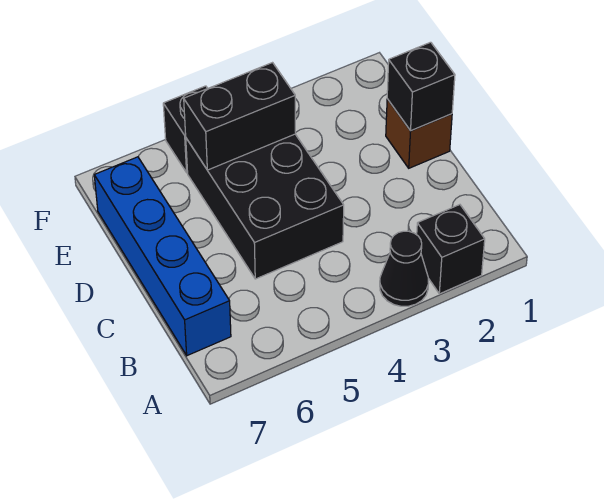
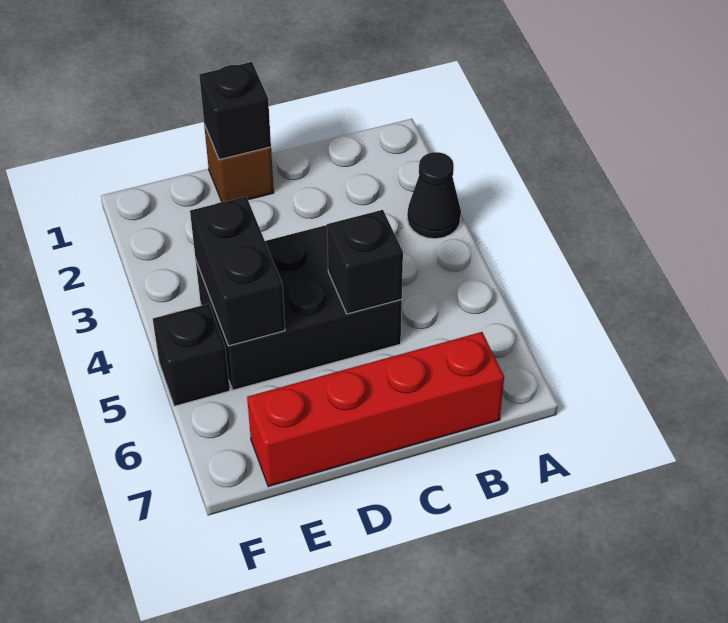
black 1x1 brick [417,205,485,294] -> black 1x1 brick moved to [327,210,403,314]
blue 1x4 brick [94,157,231,356] -> red 1x4 brick [247,332,504,487]

